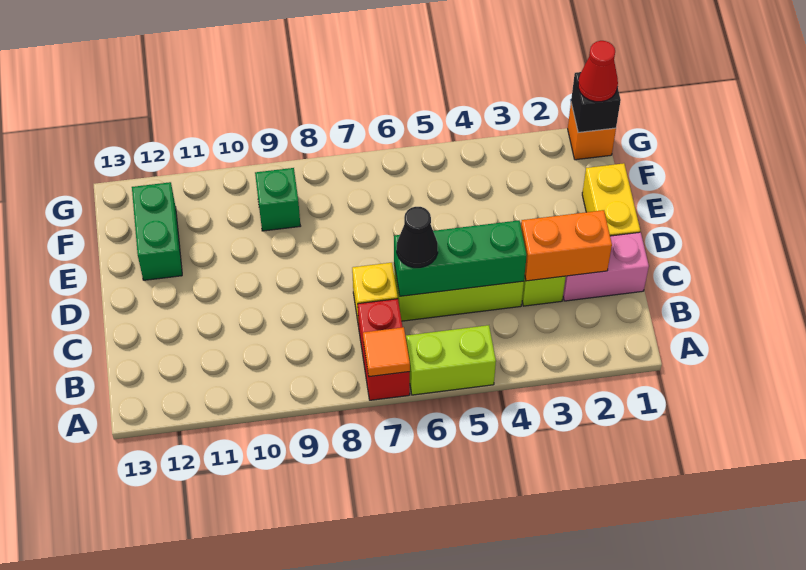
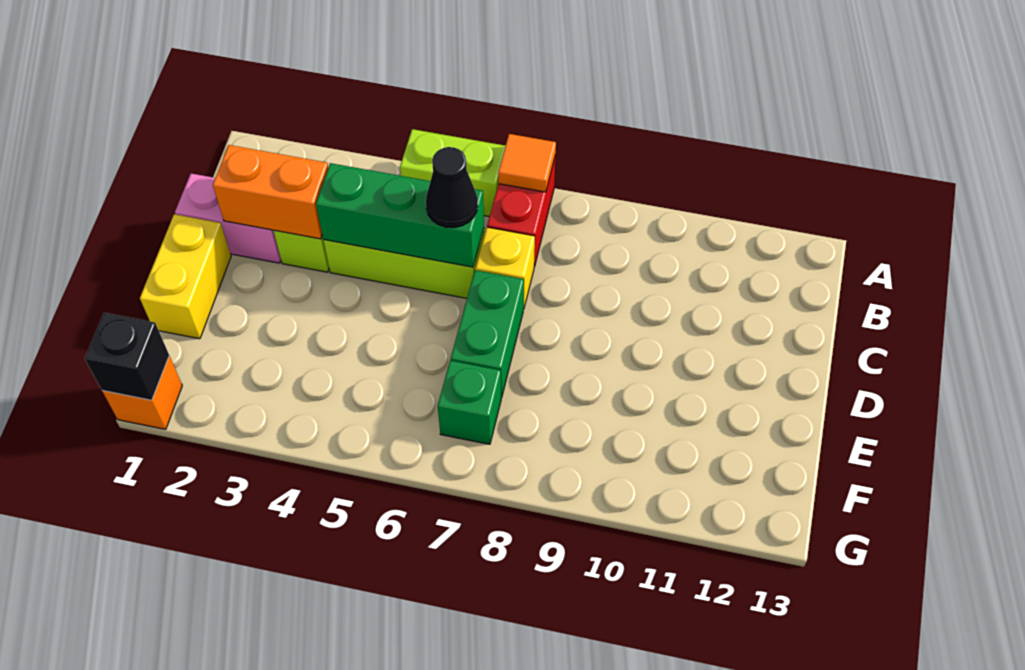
green 1x2 brick [132,182,182,280] -> green 1x2 brick moved to [451,270,524,397]
green 1x1 brick [255,168,300,231] -> green 1x1 brick moved to [438,360,502,444]
red 1x1 cone [578,41,618,102] -> none

